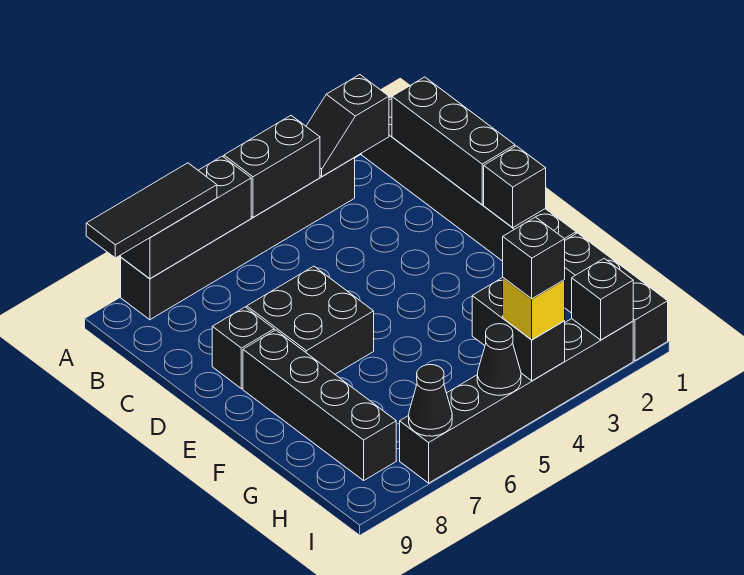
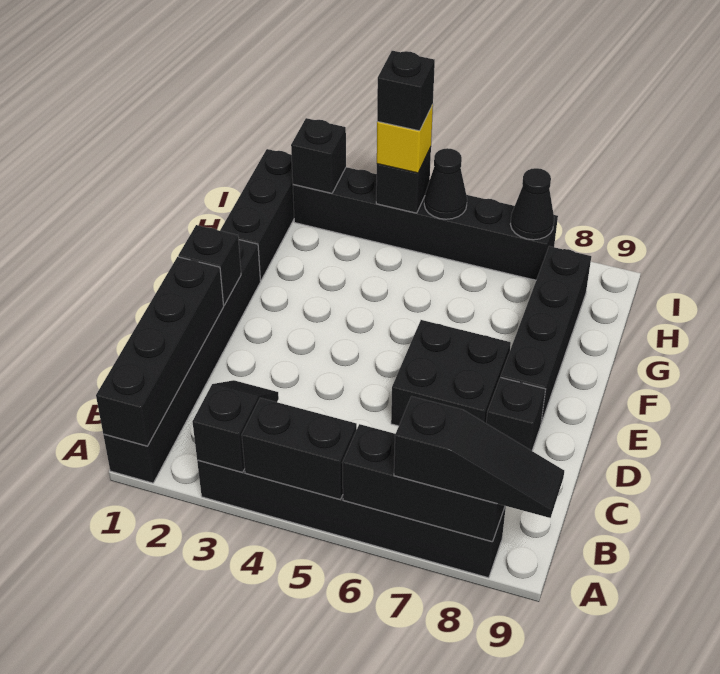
black 1x2 slope [306,75,389,176] -> black 1x2 slope turned to [192,380,279,472]
black 1x3 tile [86,163,217,258] -> black 1x3 slope [394,396,564,518]
black 1x3 brick [392,77,515,205] -> black 1x4 brick [96,257,224,446]
black 1x2 brick [472,278,565,381] -> black 1x1 brick [376,147,431,213]

